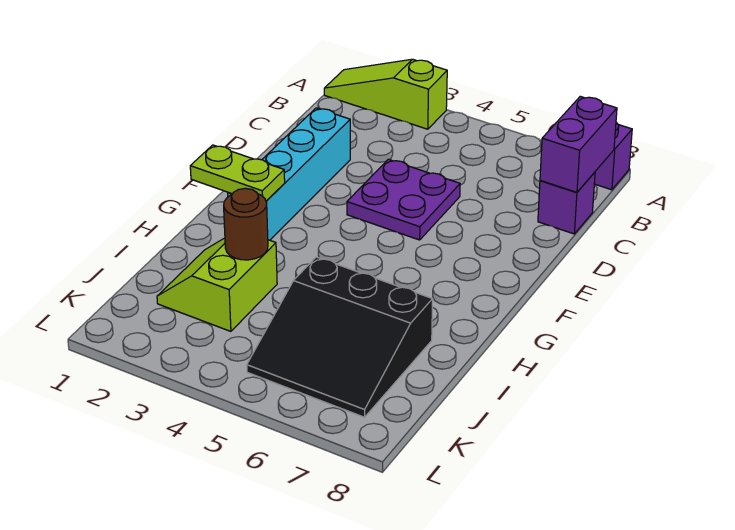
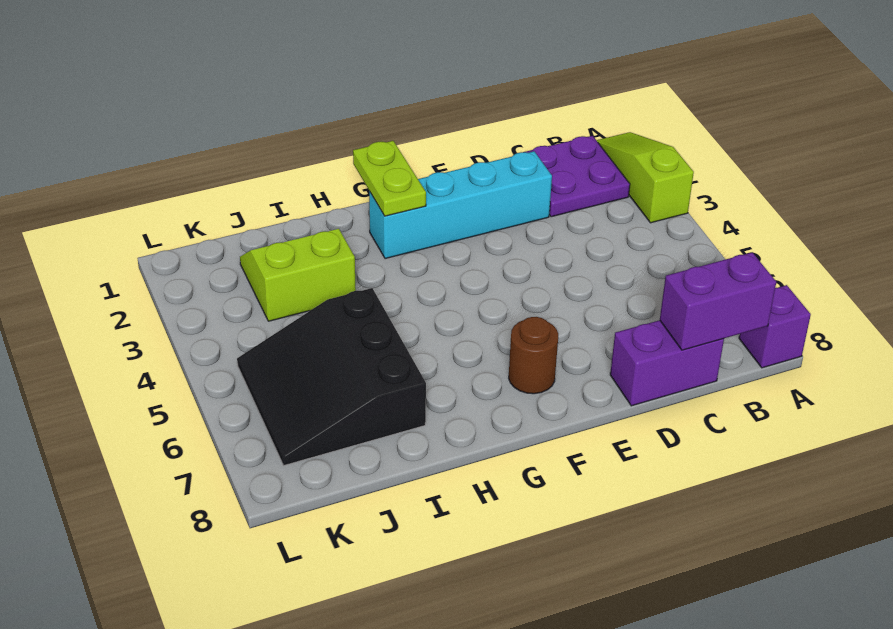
purple 1x1 brick [538,172,595,234] -> purple 1x2 brick [610,320,724,406]
purple 2x2 plate [347,159,460,240] -> purple 2x2 plate moved to [526,136,630,217]
brown 1x1 round brick [224,188,268,260] -> brown 1x1 round brick moved to [509,317,558,394]

